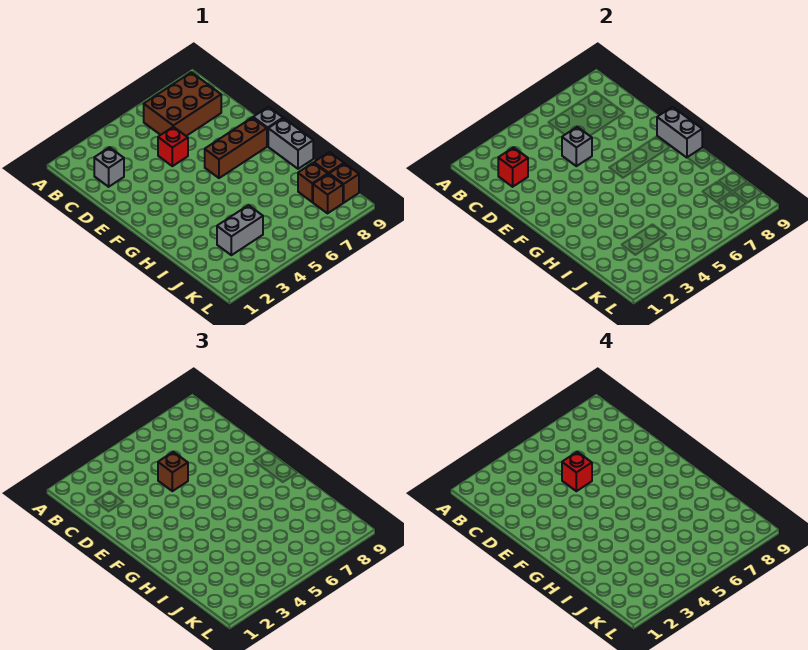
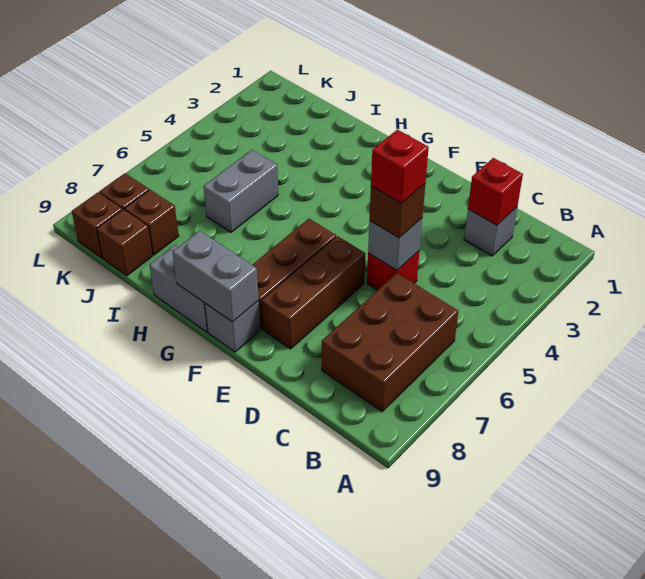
none -> brown 1x3 brick [261,236,365,349]
grey 1x2 brick [217,205,263,255] -> grey 1x2 brick moved to [203,150,278,232]

